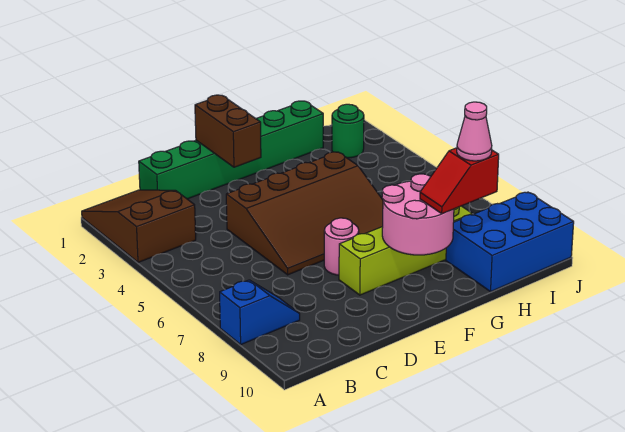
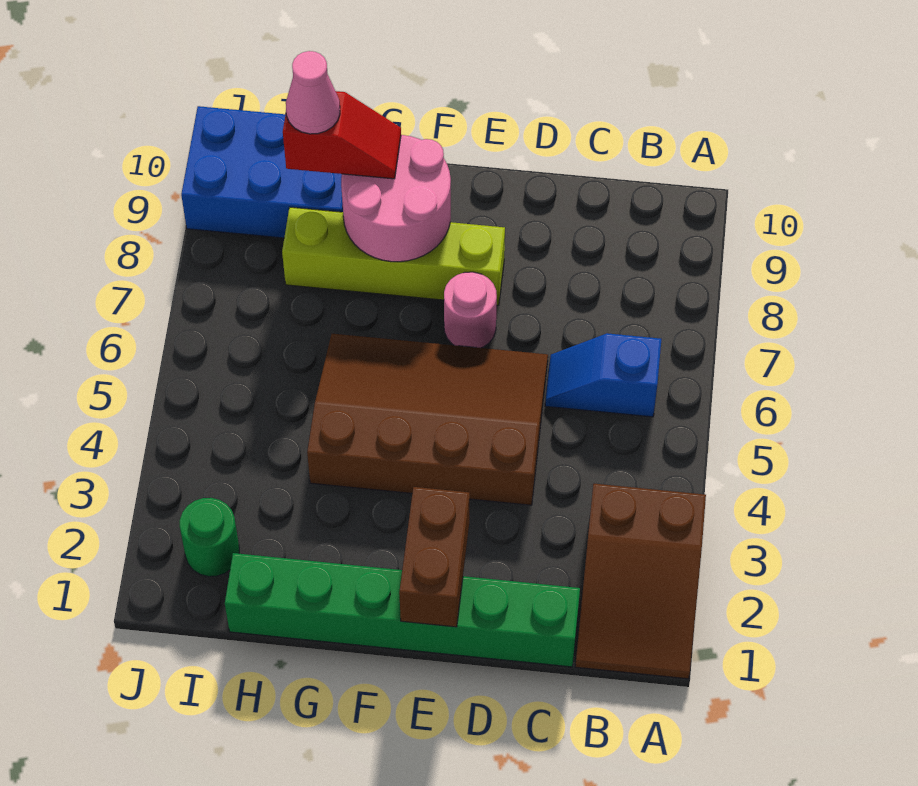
blue 1x2 slope [220,280,300,344] -> blue 1x2 slope moved to [545,333,661,417]

